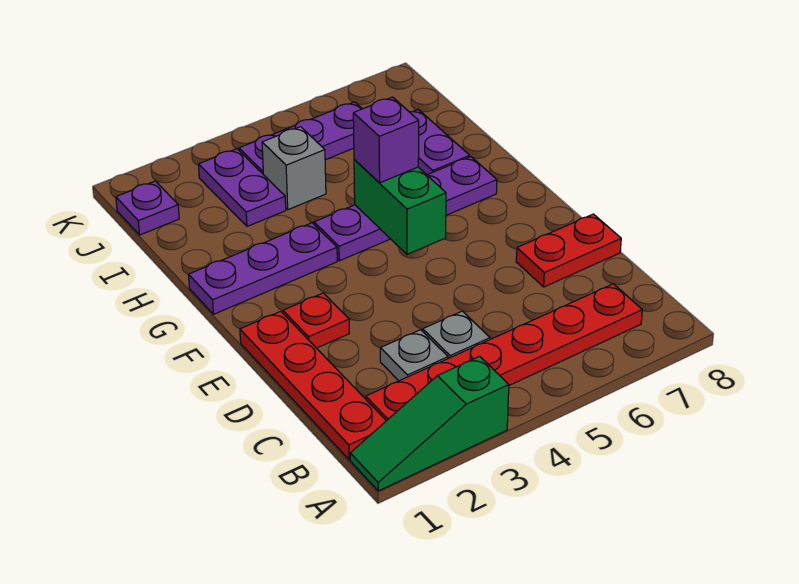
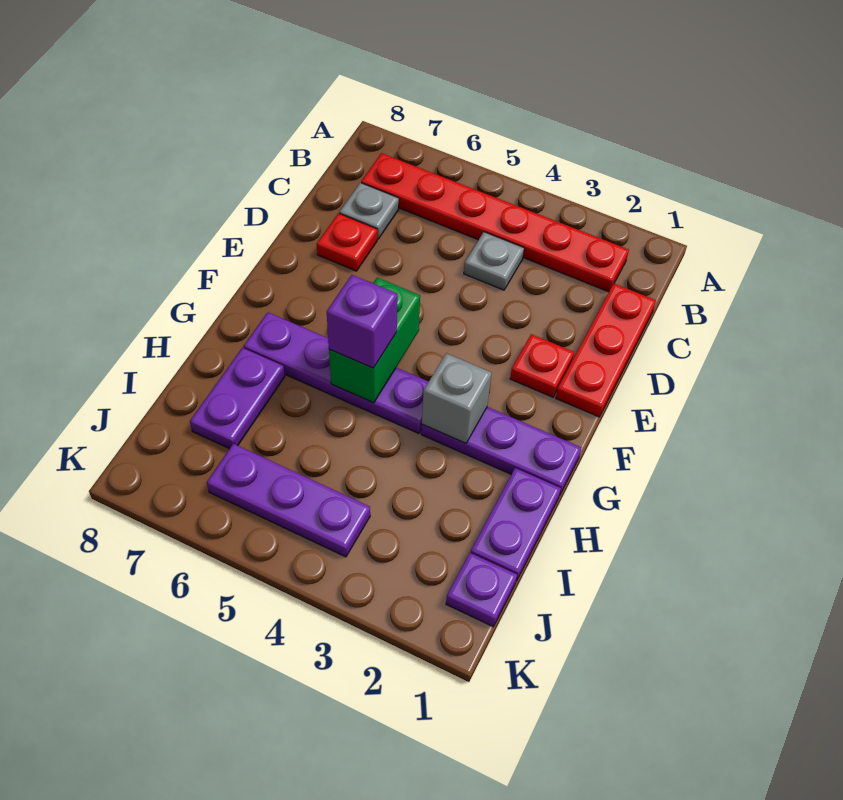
green 1x3 slope [350,356,509,491] -> none
red 1x4 plate [240,311,386,460] -> red 1x3 plate [556,284,656,417]
grey 1x1 plate [380,330,448,381] -> grey 1x1 plate moved to [339,183,399,239]
red 1x2 plate [516,214,621,287] -> red 1x1 plate [317,213,377,271]
purple 1x2 plate [199,149,286,226] -> purple 1x2 plate moved to [471,468,561,581]
grey 1x1 brick [262,127,326,210] -> grey 1x1 brick moved to [422,353,491,443]

